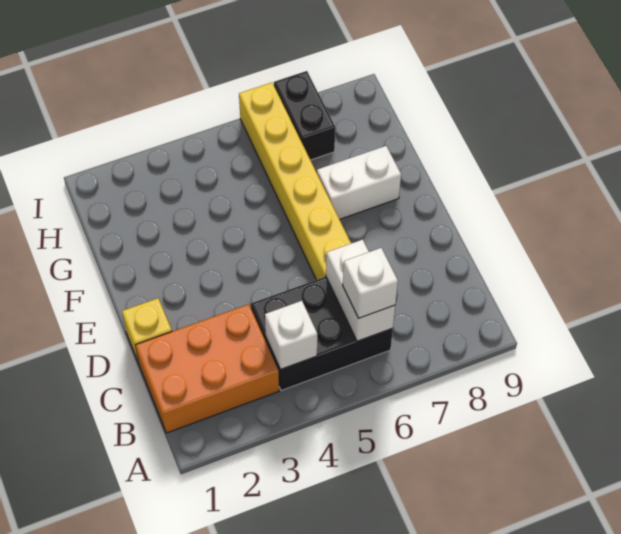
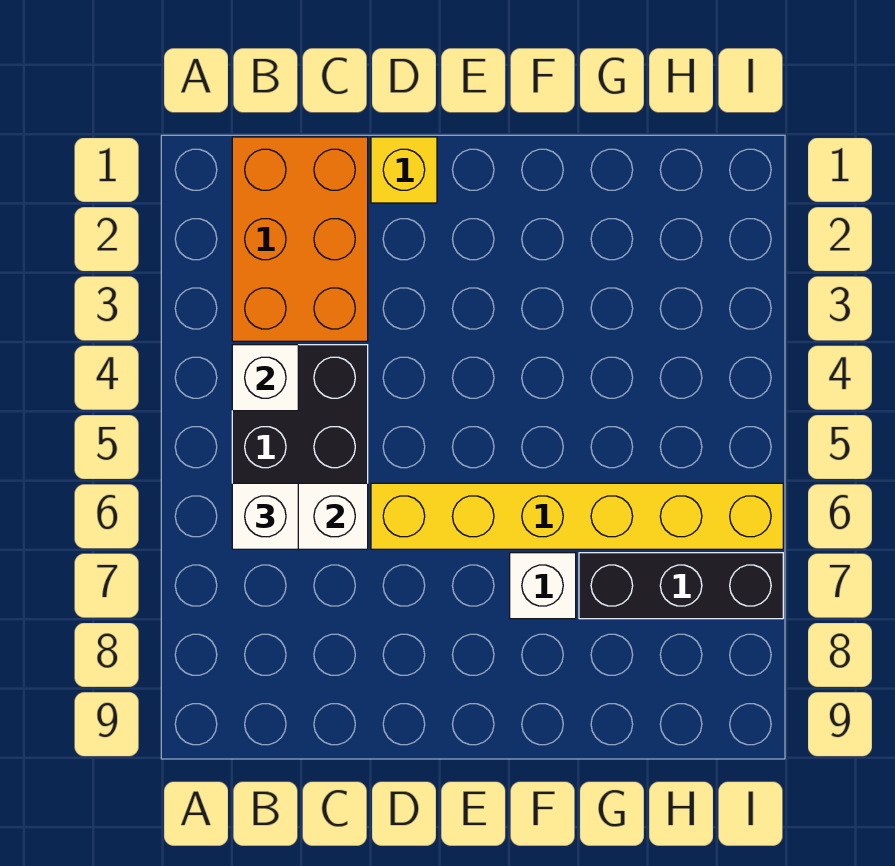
white 1x2 brick [317,146,401,219] -> white 1x1 brick [510,553,576,619]
black 1x2 brick [274,71,335,160] -> black 1x3 brick [579,553,783,619]

